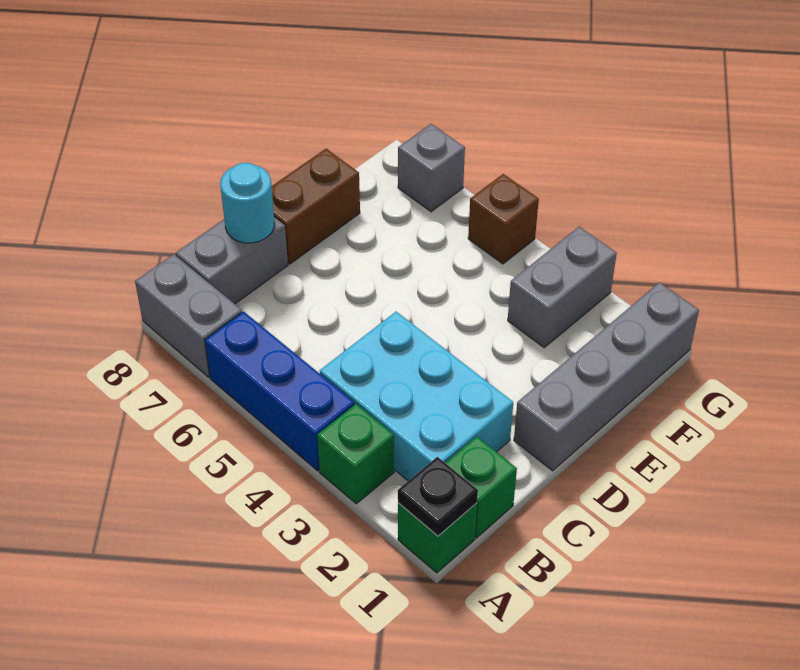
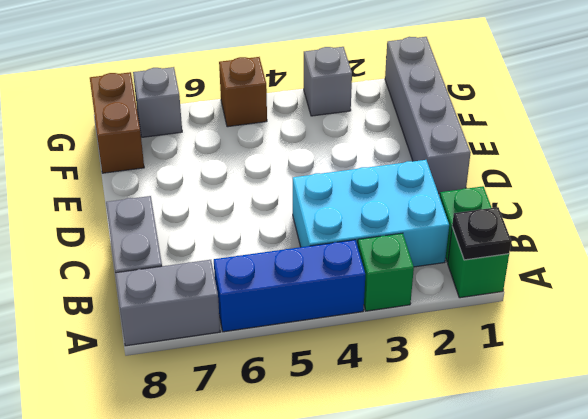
cyan 1x1 round brick [220,163,274,243] -> none
brown 1x2 brick [271,149,360,264] -> brown 1x2 brick moved to [90,72,144,173]
grey 1x2 brick [508,227,617,348] -> grey 1x1 brick [304,47,352,116]

